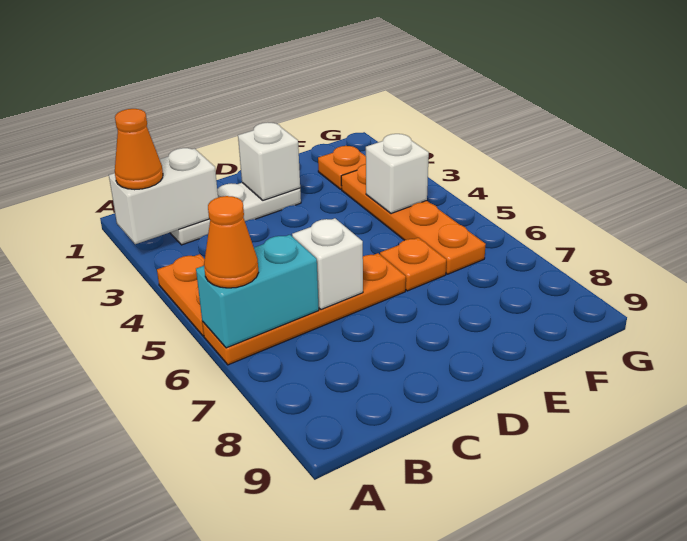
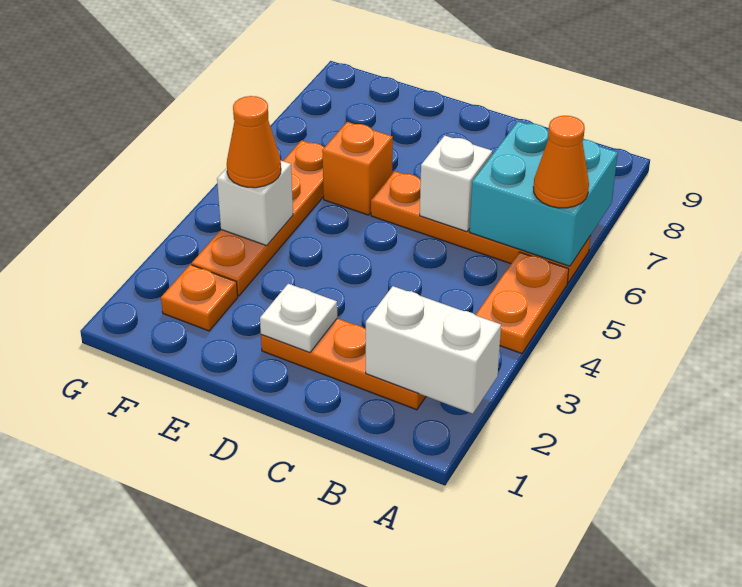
orange 1x1 cone [115,109,163,190] -> orange 1x1 cone moved to [227,96,281,188]
cyan 1x2 brick [196,235,319,348] -> cyan 2x2 brick [470,121,618,266]
white 1x3 plate [170,183,301,245] -> orange 1x3 plate [261,318,426,410]
white 1x1 brick [238,122,300,200] -> white 1x1 plate [260,284,337,353]
orange 1x1 plate [380,238,446,291] -> orange 1x1 brick [322,122,393,215]

